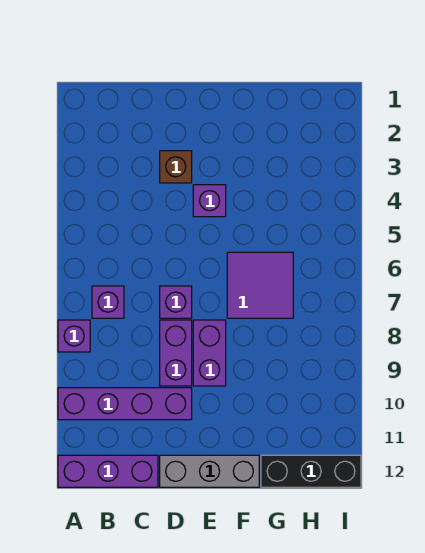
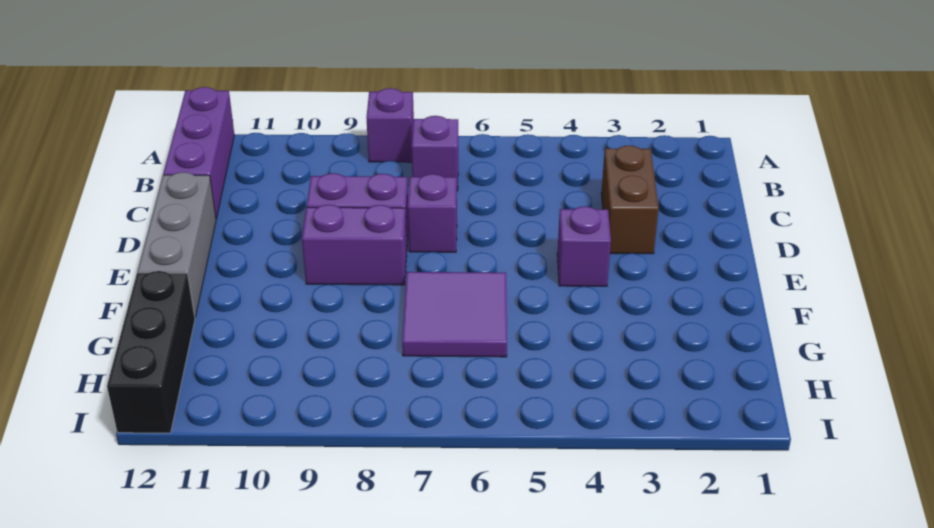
purple 1x4 brick [58,388,192,420] -> none
brown 1x1 brick [160,151,192,183] -> brown 1x2 brick [601,146,659,254]

